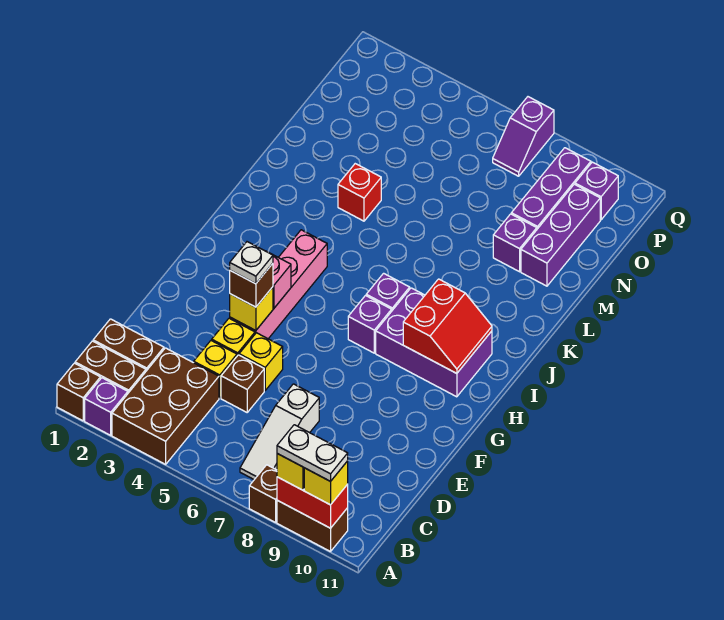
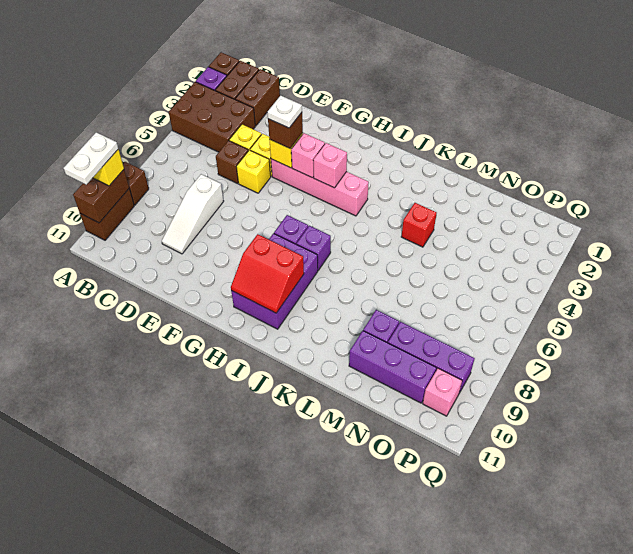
red 1x2 brick [277,477,348,528] -> brown 1x2 brick [73,170,129,223]
yellow 1x1 brick [304,461,348,505] -> none
white 1x3 slope [240,384,319,480] -> white 1x3 slope turned to [162,174,224,254]
none -> pink 1x1 brick [313,143,347,188]
purple 1x2 slope [493,97,554,176] -> none
purple 1x1 brick [575,162,618,220] -> pink 1x1 brick [423,368,462,416]

